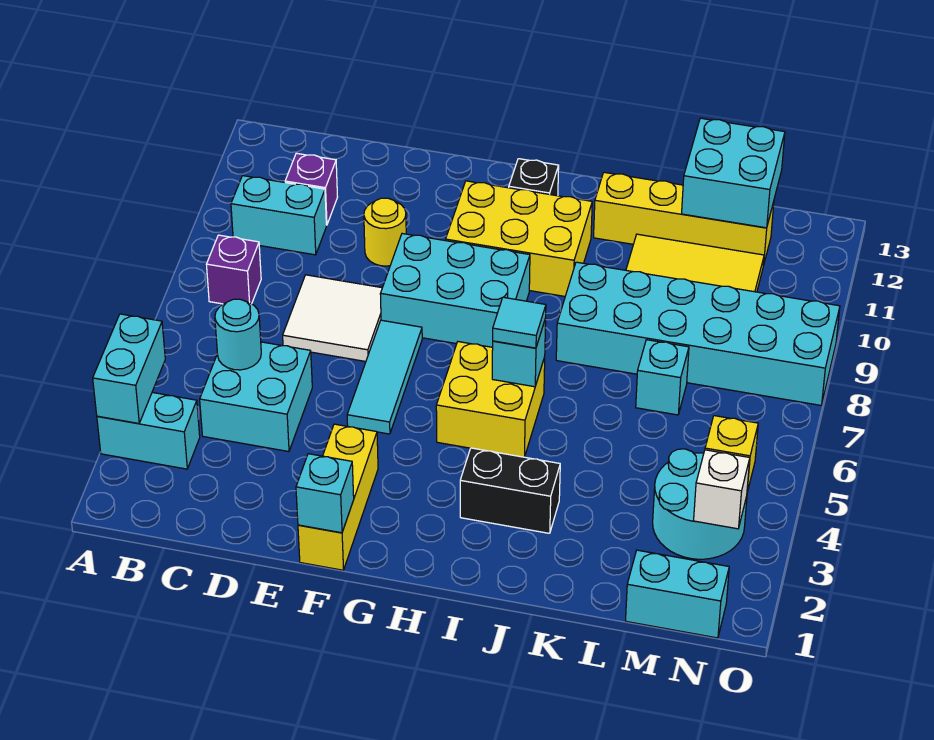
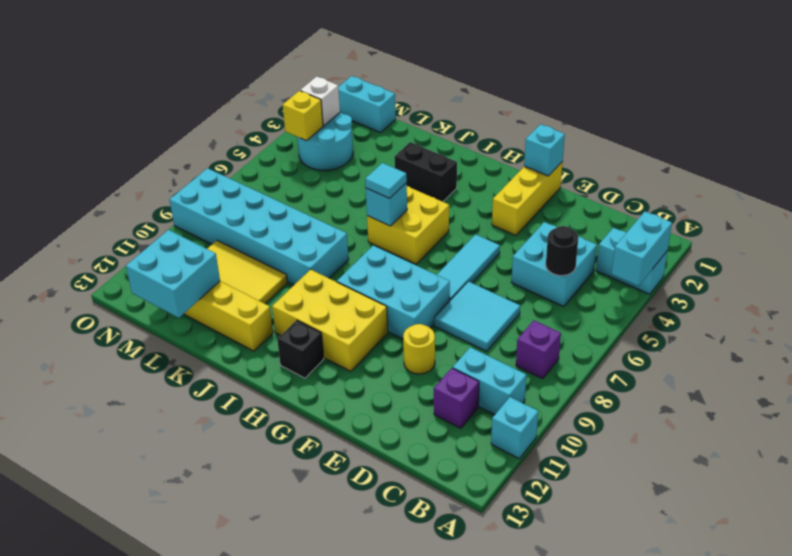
cyan 1x1 round brick [215,299,261,370] -> black 1x1 round brick [546,226,578,276]
white 2x2 tile [283,275,382,361] -> cyan 2x2 tile [434,281,520,351]
cyan 1x1 brick [636,340,689,415] -> cyan 1x1 brick moved to [491,397,538,458]

